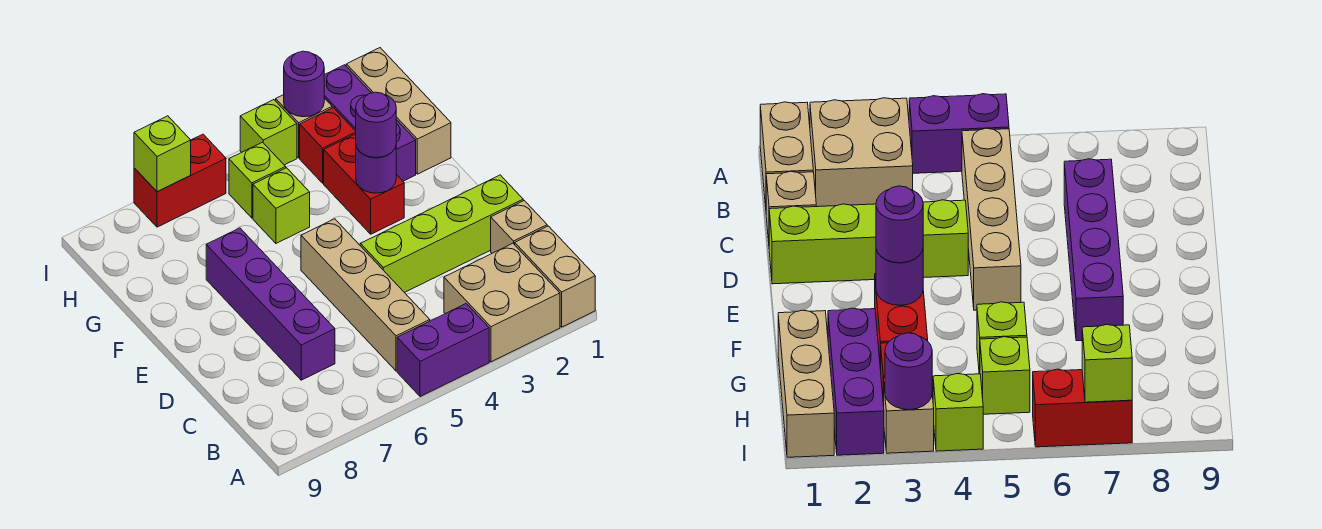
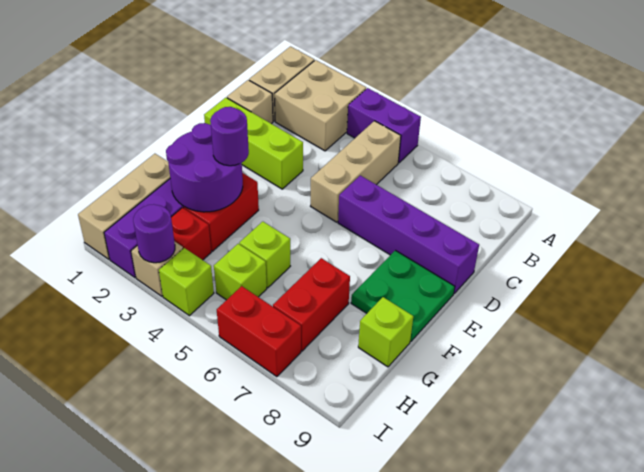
tan 1x4 brick [301,219,430,371] -> tan 1x3 brick [311,121,401,222]
purple 1x4 brick [206,228,335,380] -> purple 1x4 brick turned to [338,175,479,294]
lime 1x4 brick [360,175,523,293] -> lime 1x3 brick [204,98,303,189]
none -> green 2x2 plate [351,250,455,342]
purple 1x1 round brick [356,147,396,193] -> purple 2x2 round brick [166,123,243,212]
none -> red 1x2 brick [273,258,350,351]
lime 1x1 brick [134,116,191,192] -> lime 1x1 brick moved to [358,297,413,367]

